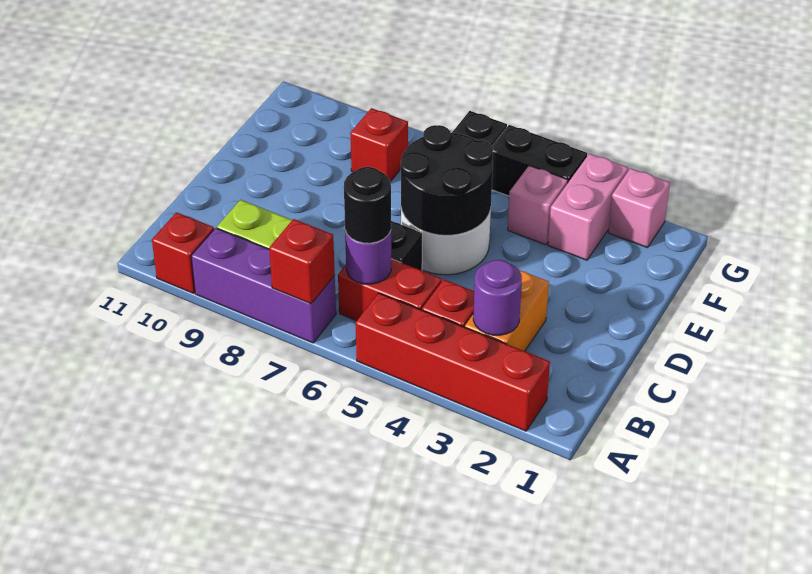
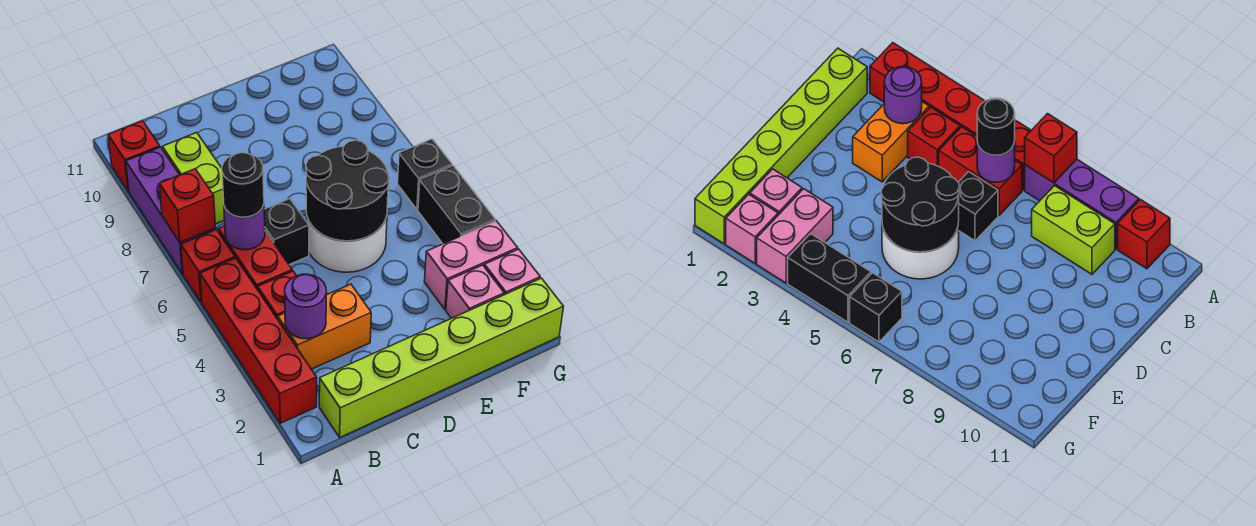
none -> lime 1x6 brick [319,278,564,437]
pink 1x1 brick [508,166,568,245] -> pink 1x1 brick moved to [446,265,504,318]
red 1x1 brick [350,108,408,182] -> red 1x1 brick moved to [181,230,235,302]

